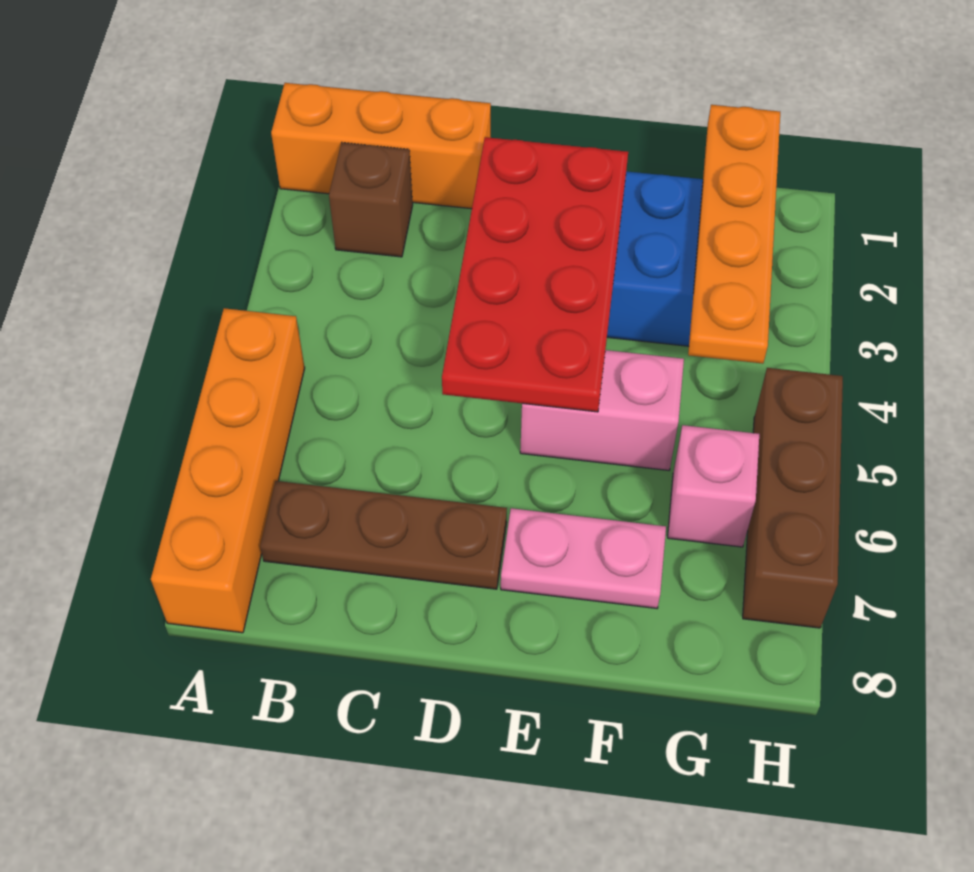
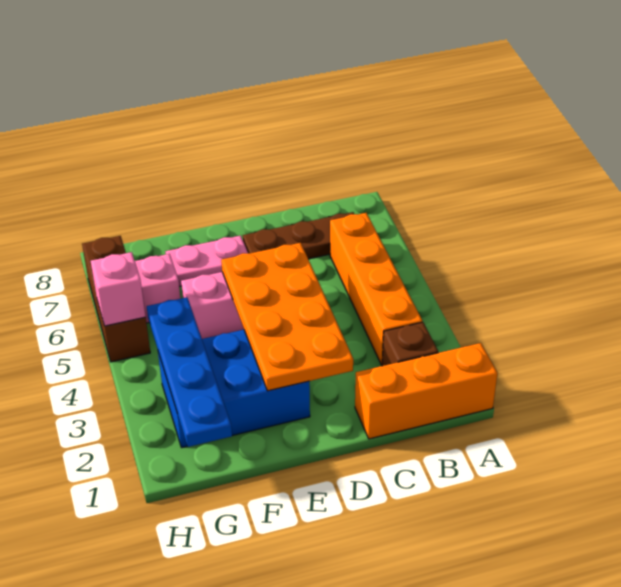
orange 1x4 brick [151,308,305,633] -> orange 1x4 brick moved to [330,213,422,365]
red 2x4 plate [442,137,628,412] -> orange 2x4 plate [221,243,353,391]
orange 1x4 plate [688,105,780,364] -> blue 1x4 plate [147,297,232,447]
none -> pink 1x1 brick [91,252,146,326]

